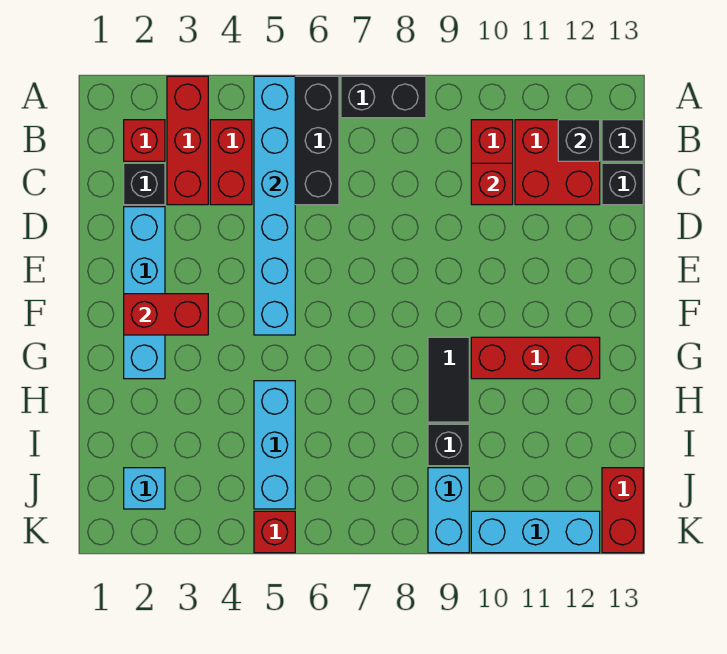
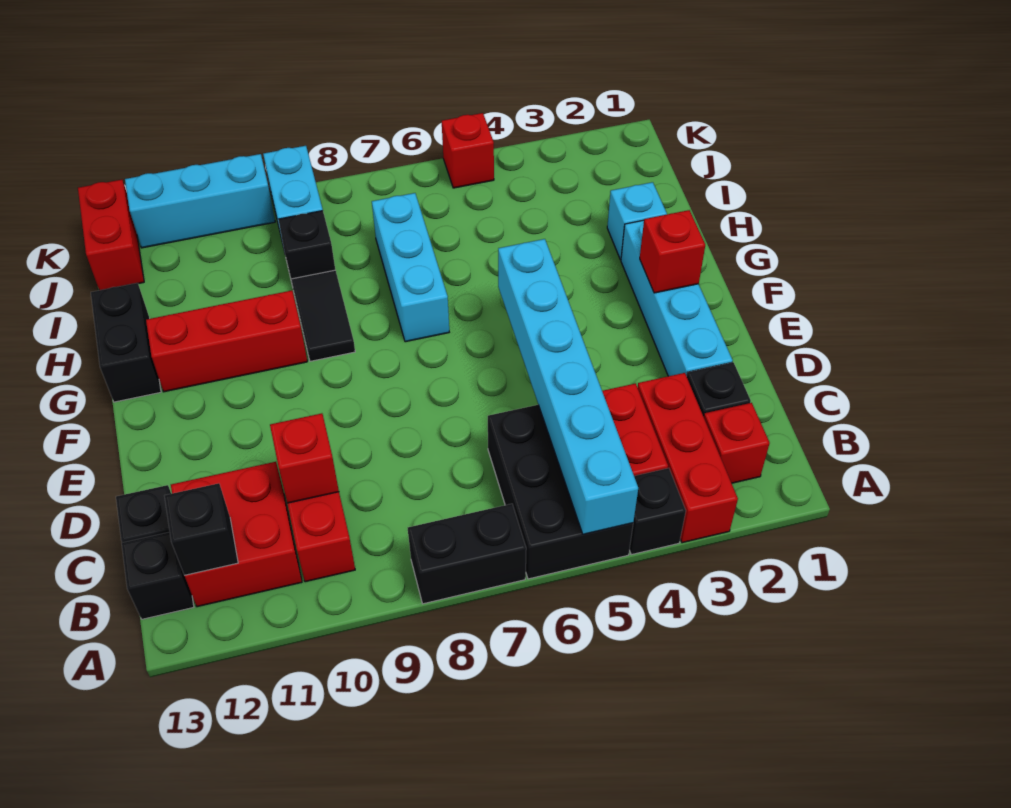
none -> black 1x1 brick [629,468,686,555]
red 1x2 brick [124,294,208,335] -> red 1x1 brick [640,210,705,293]
none -> black 1x2 brick [91,283,161,402]
cyan 1x3 brick [254,381,295,509] -> cyan 1x3 brick moved to [372,193,449,342]
cyan 1x1 brick [124,468,165,509] -> cyan 1x1 brick moved to [607,182,667,260]

